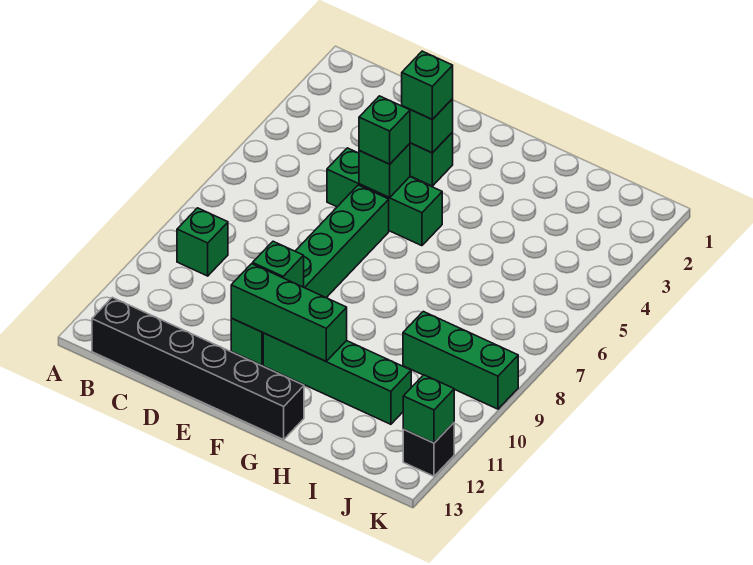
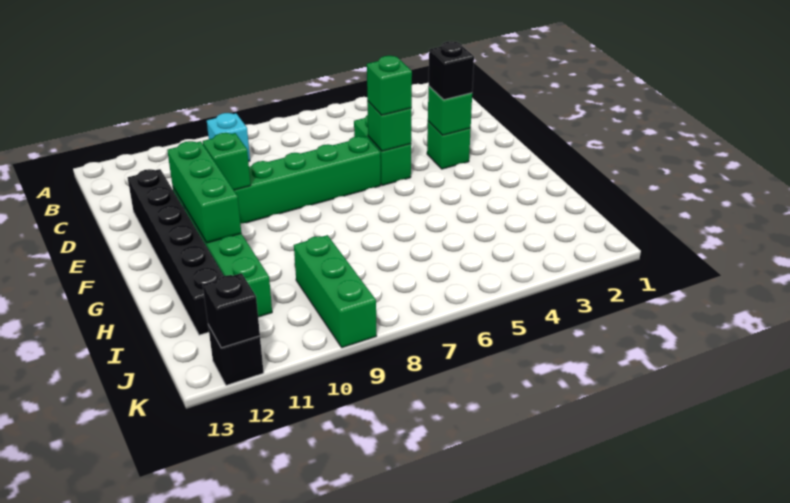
green 1x1 brick [177,208,228,276] -> cyan 1x1 brick [207,113,250,162]
black 1x6 brick [92,297,304,439] -> black 1x6 brick moved to [128,169,224,335]
green 1x3 brick [327,148,442,246] -> green 1x2 brick [354,115,411,185]
green 1x1 brick [402,51,453,119] -> black 1x1 brick [429,41,474,100]
green 1x1 brick [403,375,454,443] -> black 1x1 brick [203,273,260,348]

